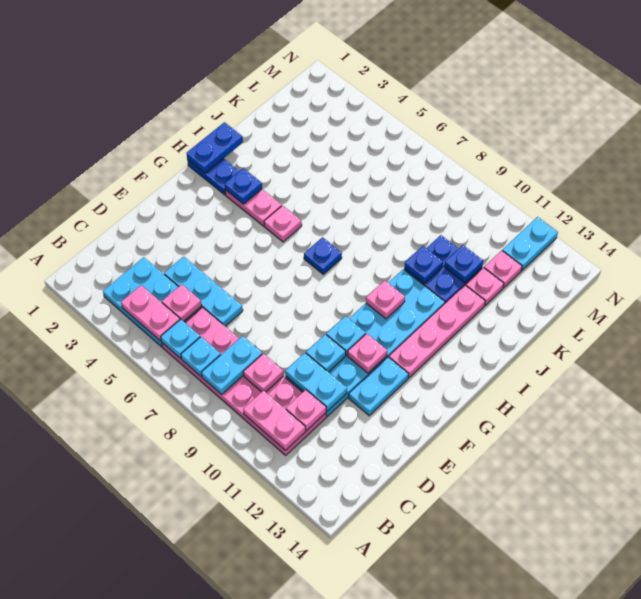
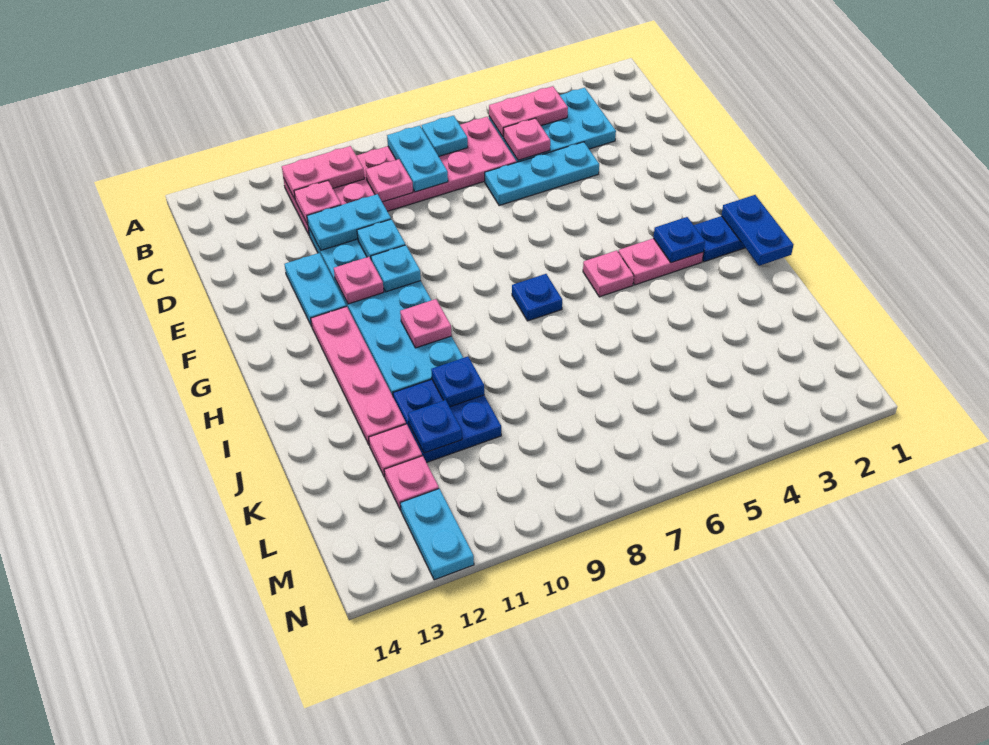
cyan 1x1 plate [161,319,200,359] -> none

